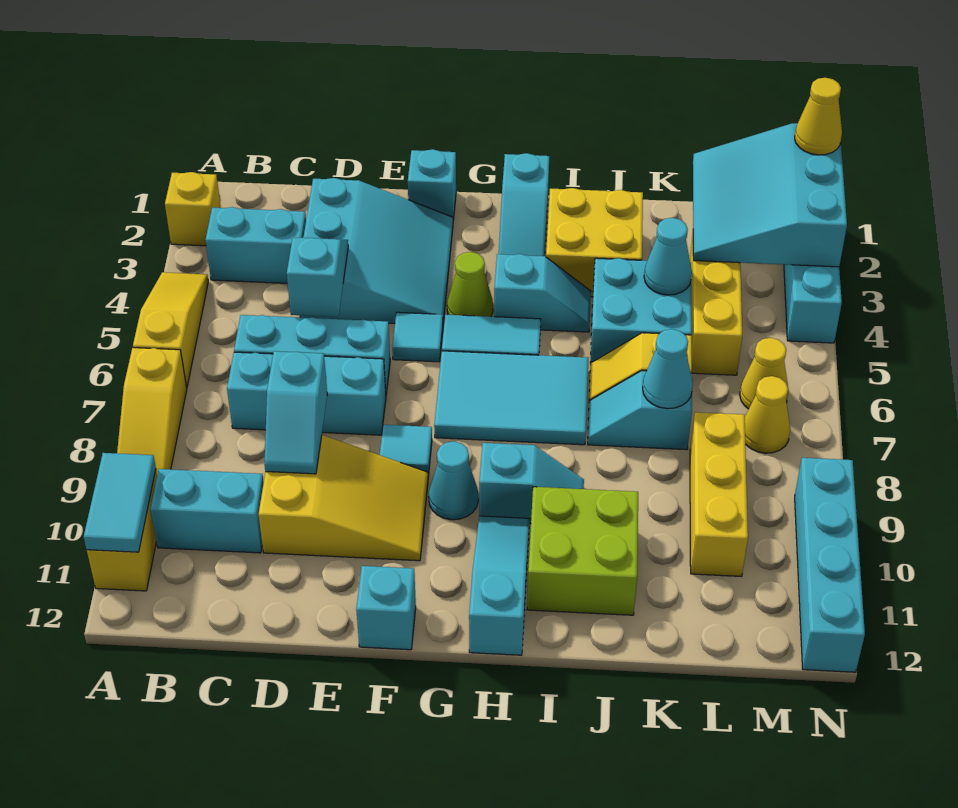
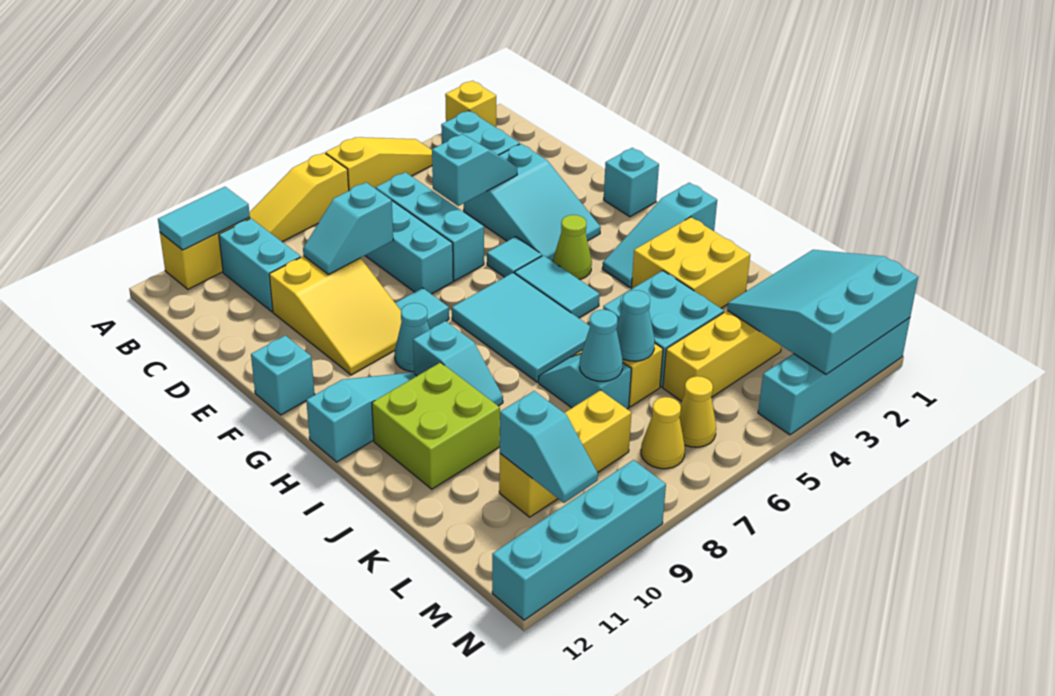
cyan 3x3 slope [300,178,453,323] -> cyan 2x3 slope [464,144,601,261]
cyan 1x2 slope [494,254,591,332] -> cyan 1x2 slope moved to [500,391,598,503]
cyan 1x1 cone [644,218,692,295] -> cyan 1x1 cone moved to [616,290,655,361]
yellow 1x1 cone [795,78,842,155] -> none

